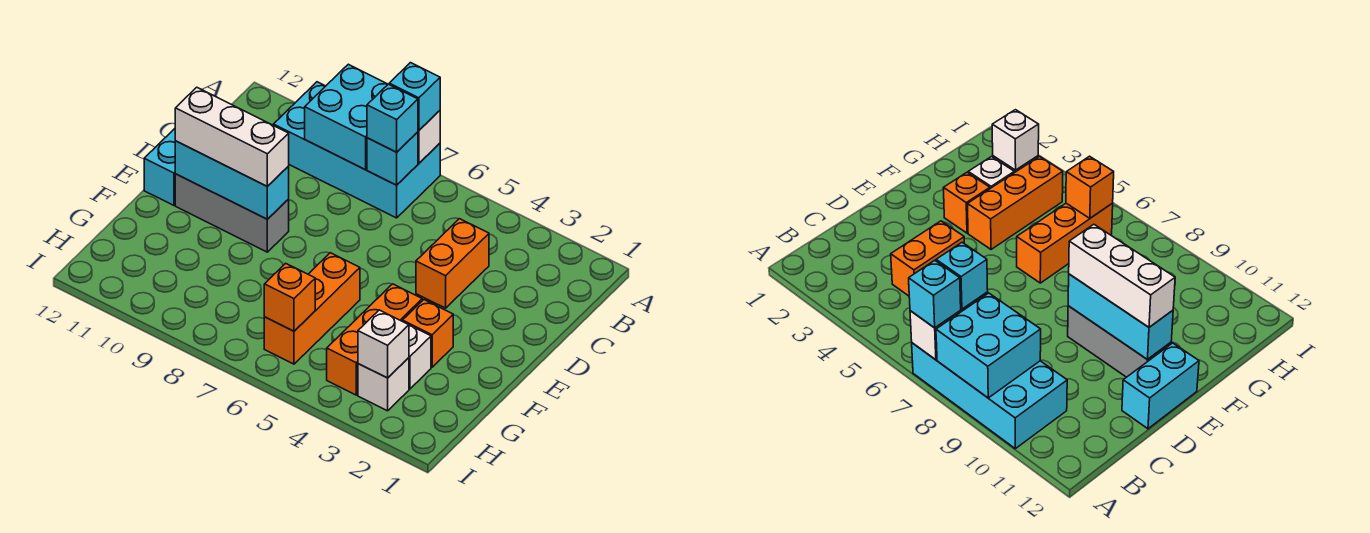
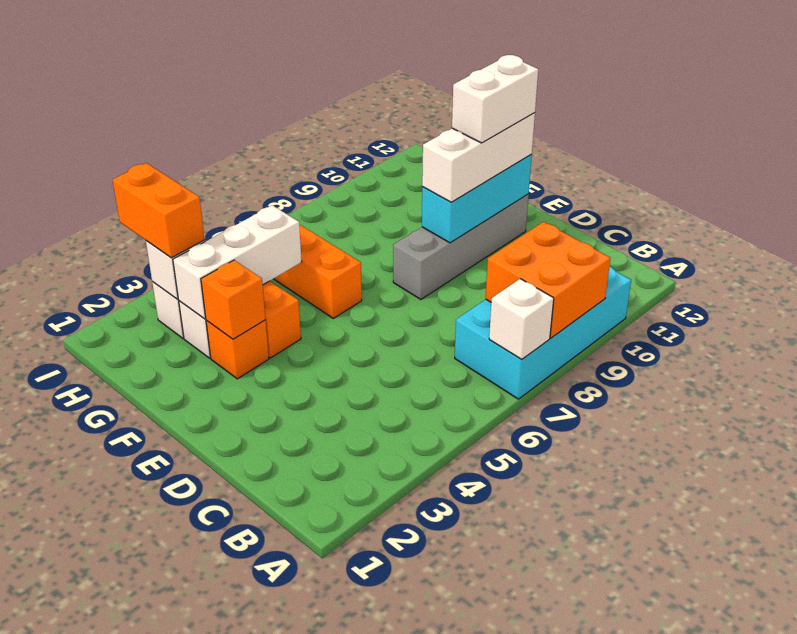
cyan 1x1 brick [389,63,440,130] -> none
cyan 2x2 brick [305,64,388,170] -> orange 2x2 brick [486,222,610,338]
cyan 1x1 brick [367,132,418,185] -> none
cyan 1x1 brick [367,84,418,152] -> none
orange 1x2 brick [416,219,489,308] -> orange 1x2 brick moved to [113,163,205,258]
cyan 1x2 brick [144,129,175,205] -> none
grey 1x3 brick [175,174,289,252] -> grey 1x4 brick [393,194,529,299]
none -> white 1x2 brick [452,55,538,143]
none -> white 1x3 brick [173,205,302,319]
orange 1x1 brick [264,263,315,331] -> orange 1x1 brick moved to [201,260,265,339]

